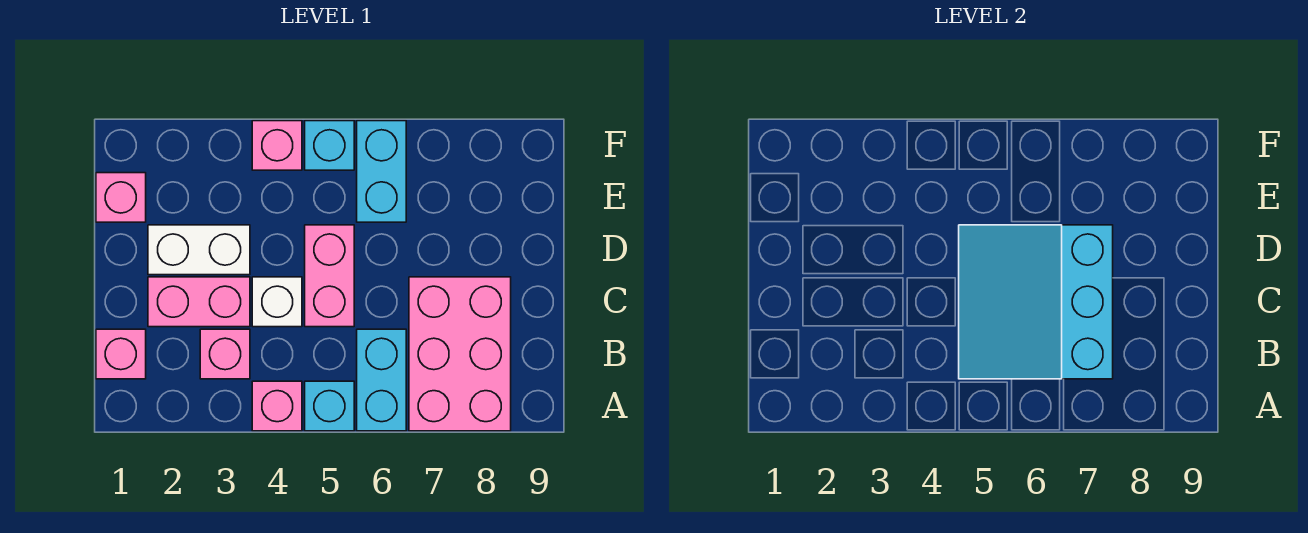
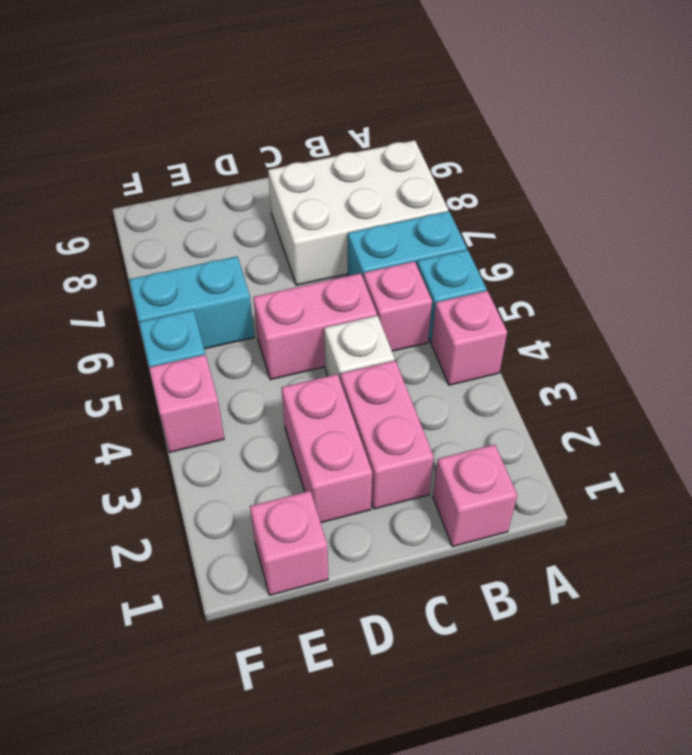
pink 2x3 brick [409,277,511,431] -> white 2x3 brick [268,140,448,285]
pink 1x1 brick [200,329,250,379] -> pink 1x1 brick moved to [364,261,432,351]
cyan 3x3 slope [959,225,1113,379] -> none
white 1x2 brick [148,225,250,275] -> pink 1x2 brick [282,374,372,523]

